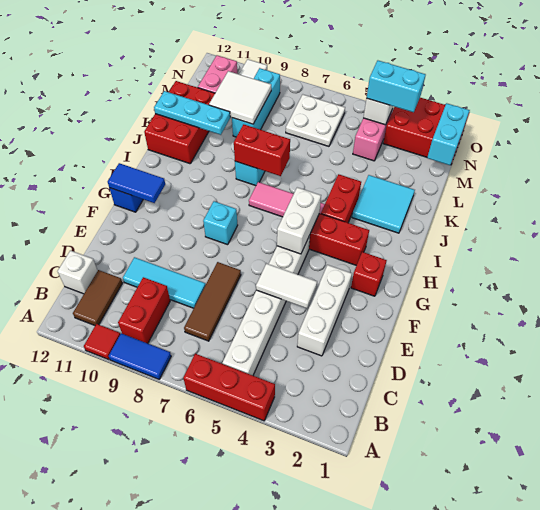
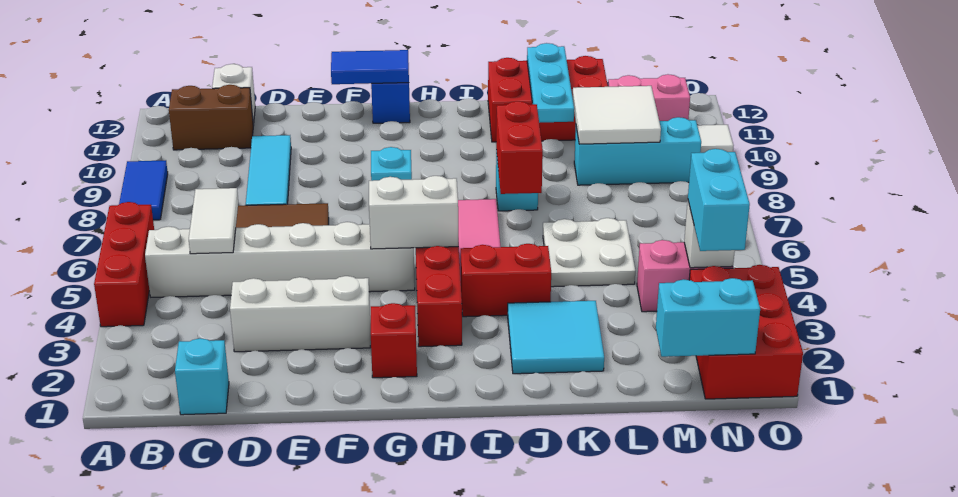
red 1x1 tile [84,324,120,360] -> none
red 1x2 brick [118,277,170,343] -> none
brown 1x2 tile [73,270,122,325] -> brown 1x2 brick [169,85,253,150]
none -> cyan 1x1 brick [175,338,229,415]
white 1x2 tile [256,264,317,308] -> white 1x2 tile moved to [189,188,238,254]
blue 1x2 tile [108,163,165,203] -> blue 1x2 tile turned to [331,50,409,84]
white 2x2 plate [286,95,345,146] -> white 2x2 plate moved to [543,218,635,287]

